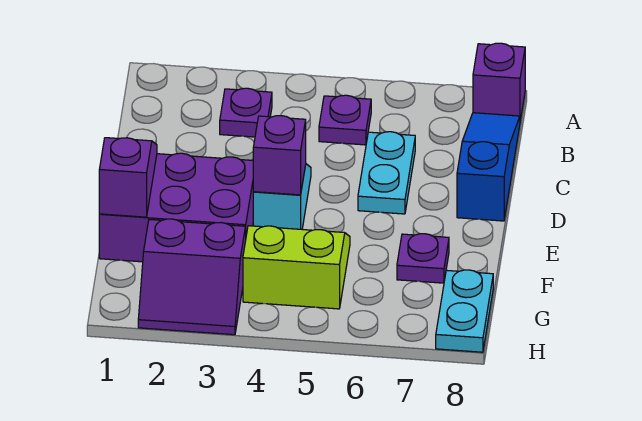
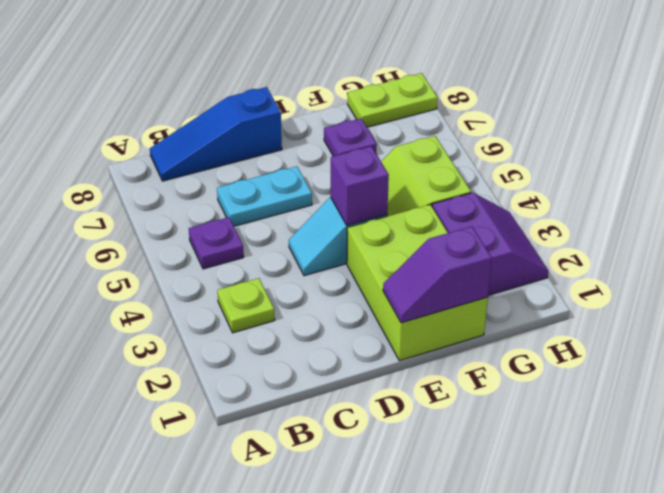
purple 1x1 brick [473,43,525,121] -> none
purple 1x1 plate [220,88,272,137] -> lime 1x1 plate [217,278,275,333]
purple 2x3 brick [99,153,253,262] -> lime 2x3 brick [347,205,488,361]
cyan 1x2 plate [436,270,493,352] -> lime 1x2 plate [347,73,437,127]

